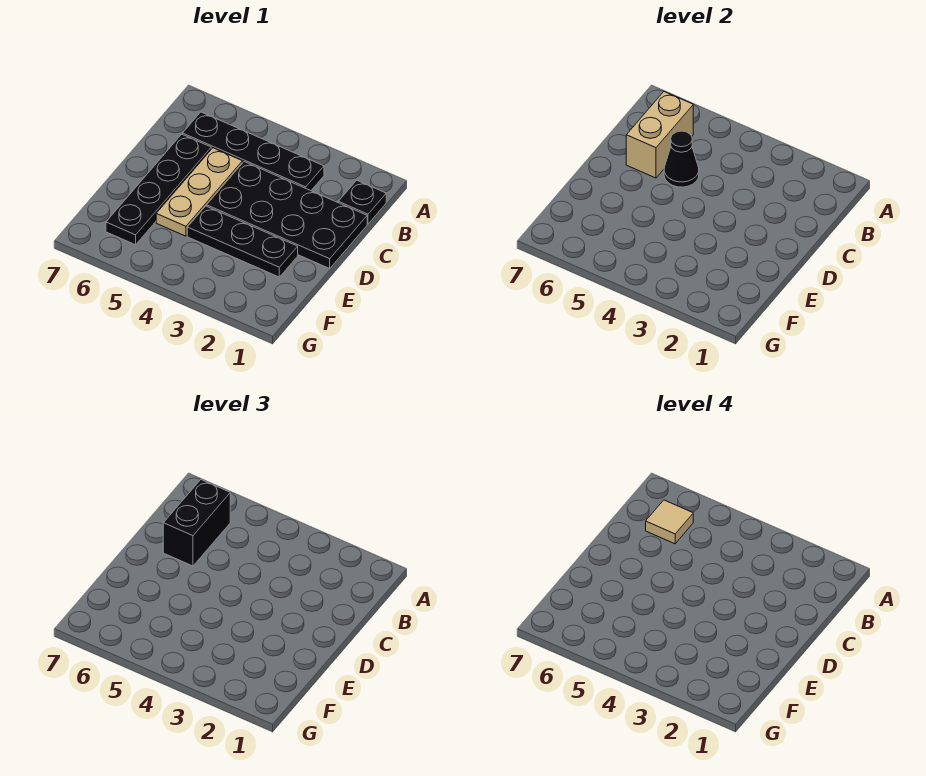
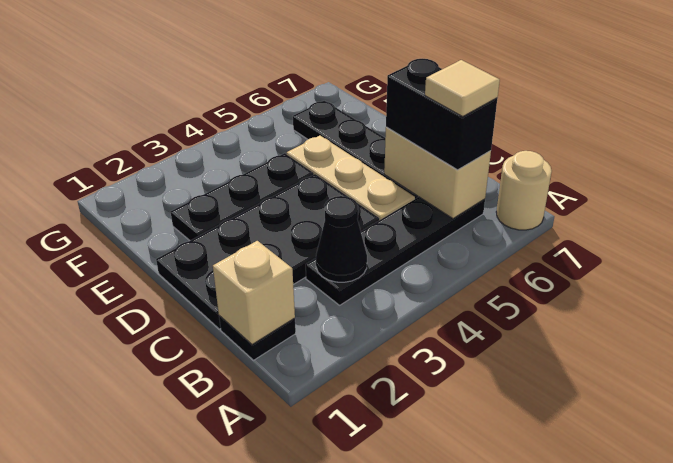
none -> tan 1x1 round brick [496,151,552,230]
none -> tan 1x1 brick [213,241,295,345]
black 1x1 cone [664,131,699,187] -> black 1x1 cone moved to [316,196,367,282]

